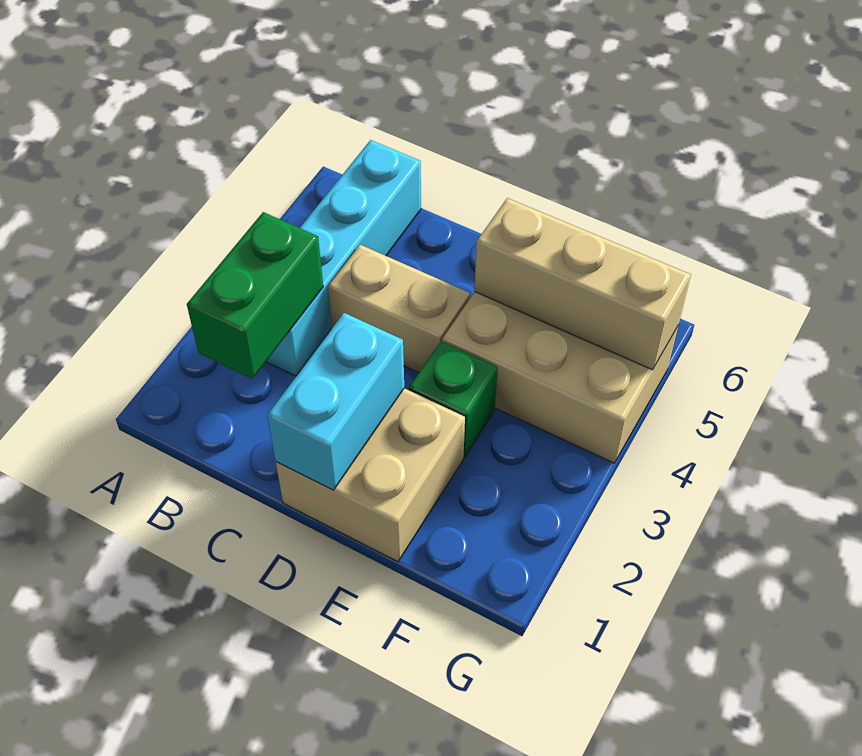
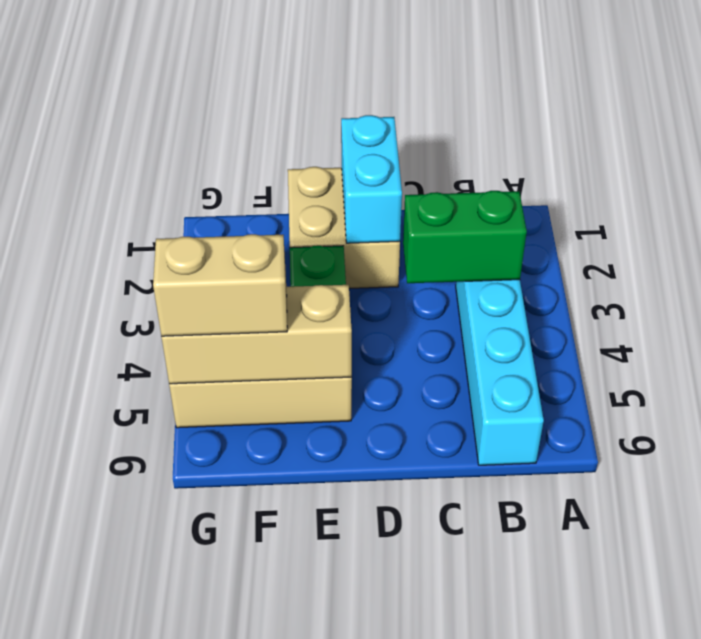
green 1x2 brick [187,212,323,379] -> green 1x2 brick turned to [403,191,527,283]
tan 1x2 brick [328,245,470,372] -> tan 1x2 brick moved to [153,234,287,336]

